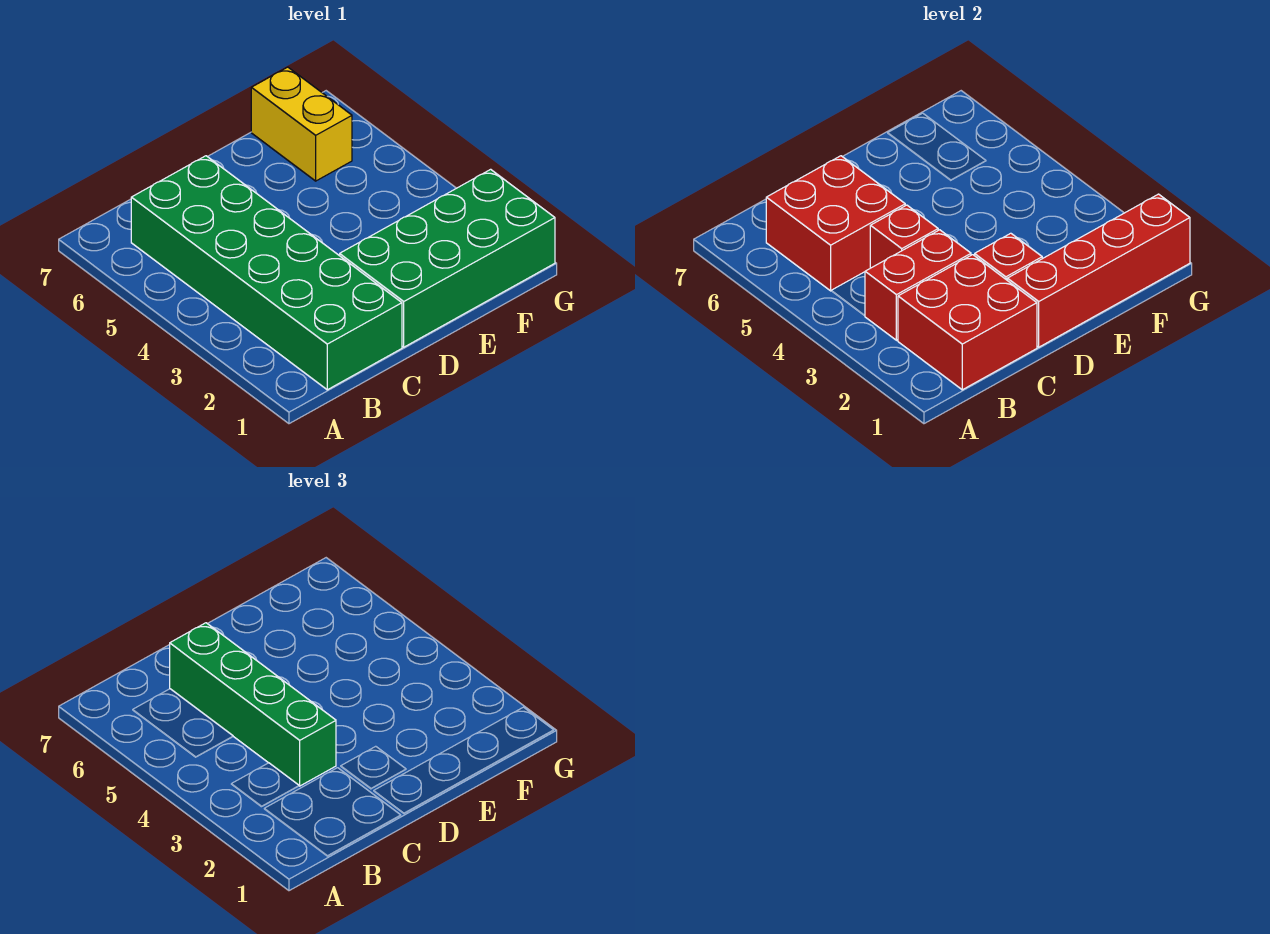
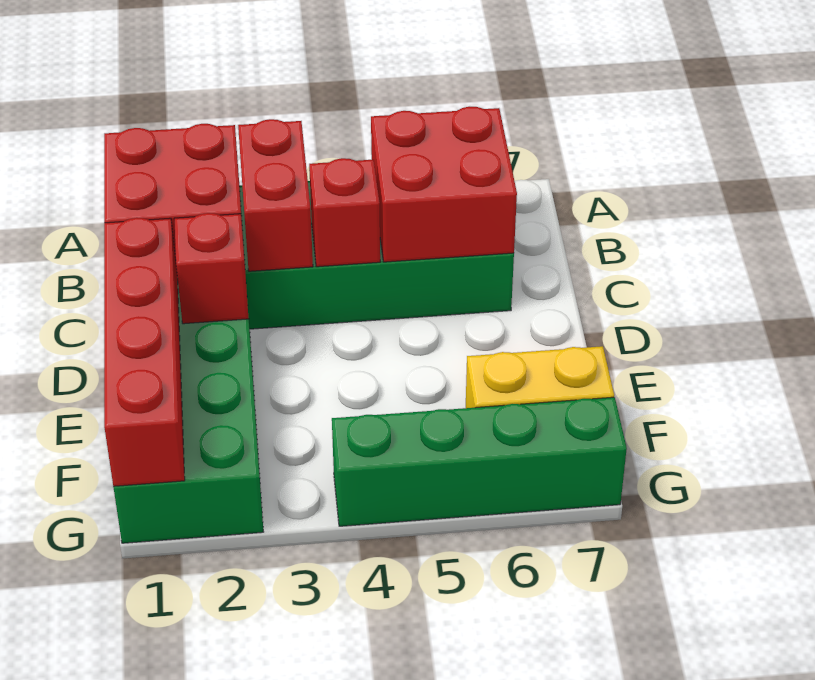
green 1x4 brick [170,623,336,786] -> green 1x4 brick moved to [332,397,627,526]

